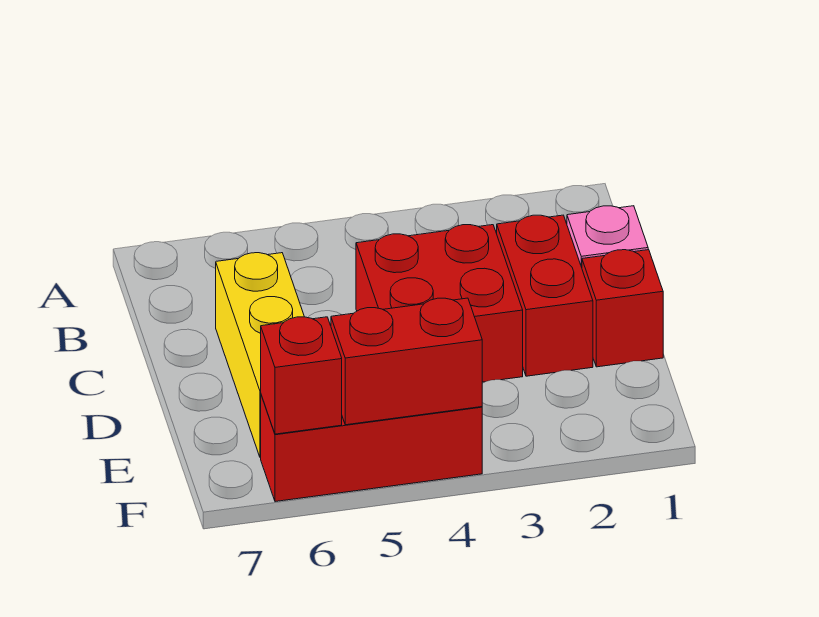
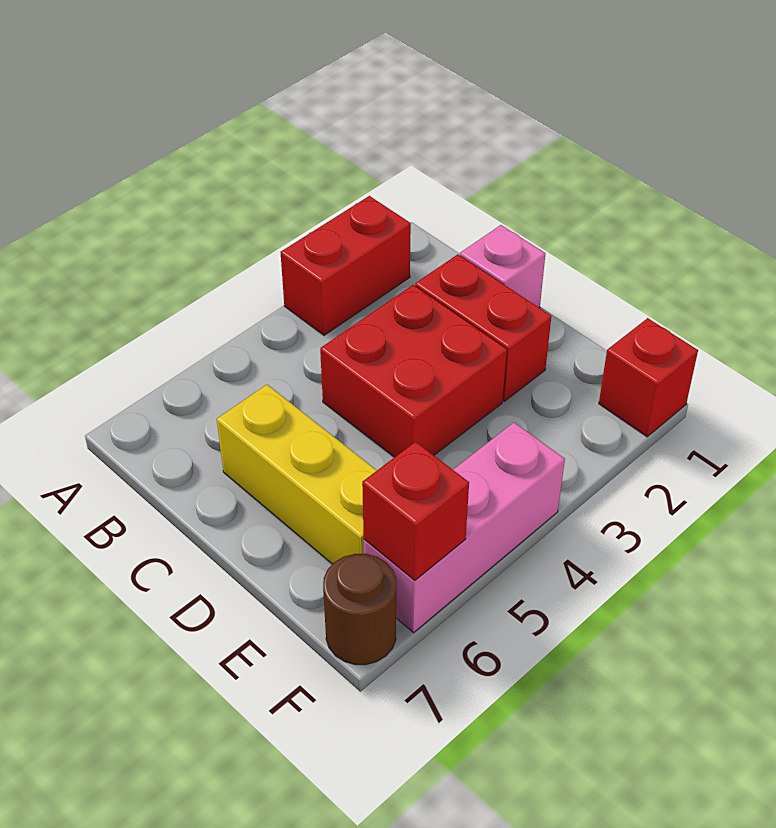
red 1x1 brick [582,250,663,367] -> red 1x1 brick moved to [599,318,698,437]
red 1x3 brick [261,395,482,502] -> pink 1x3 brick [364,423,565,633]
red 1x2 brick [331,298,482,425] -> red 1x2 brick moved to [280,196,411,335]
none -> brown 1x1 round brick [323,554,396,665]

